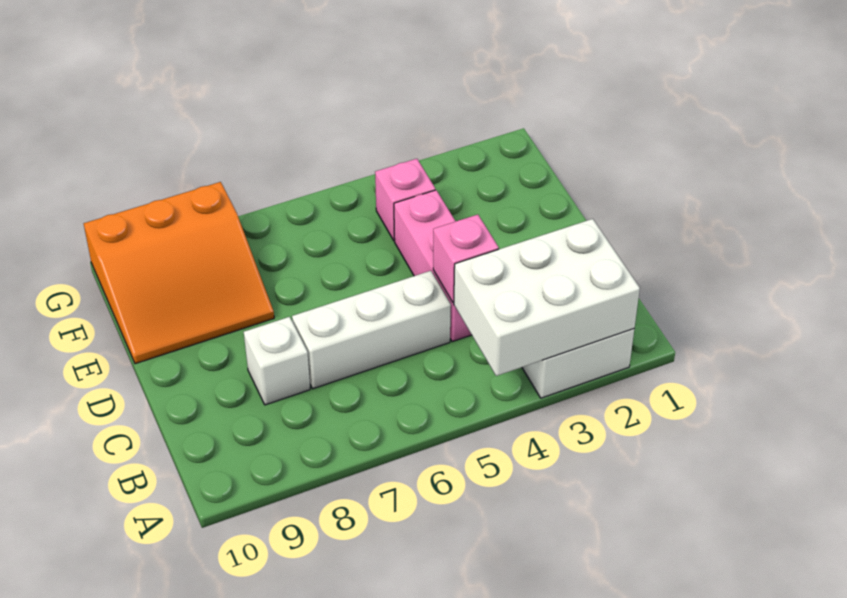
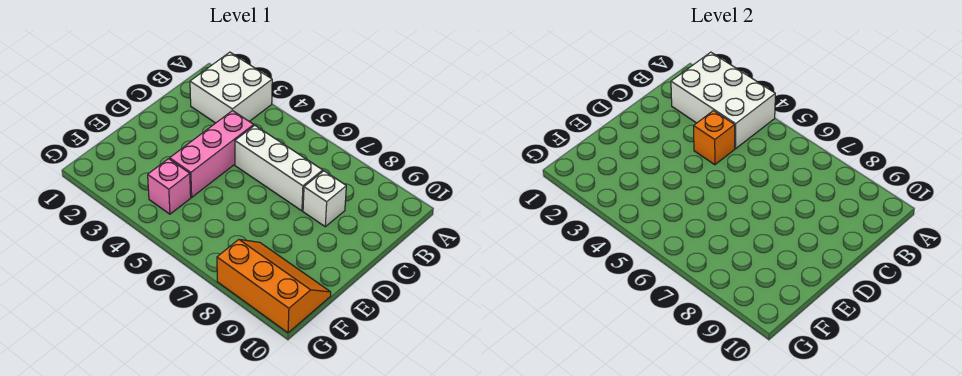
pink 1x1 brick [433,215,499,303] -> orange 1x1 brick [694,111,735,165]
orange 3x3 slope [84,182,274,364] -> orange 2x3 slope [217,239,331,333]

